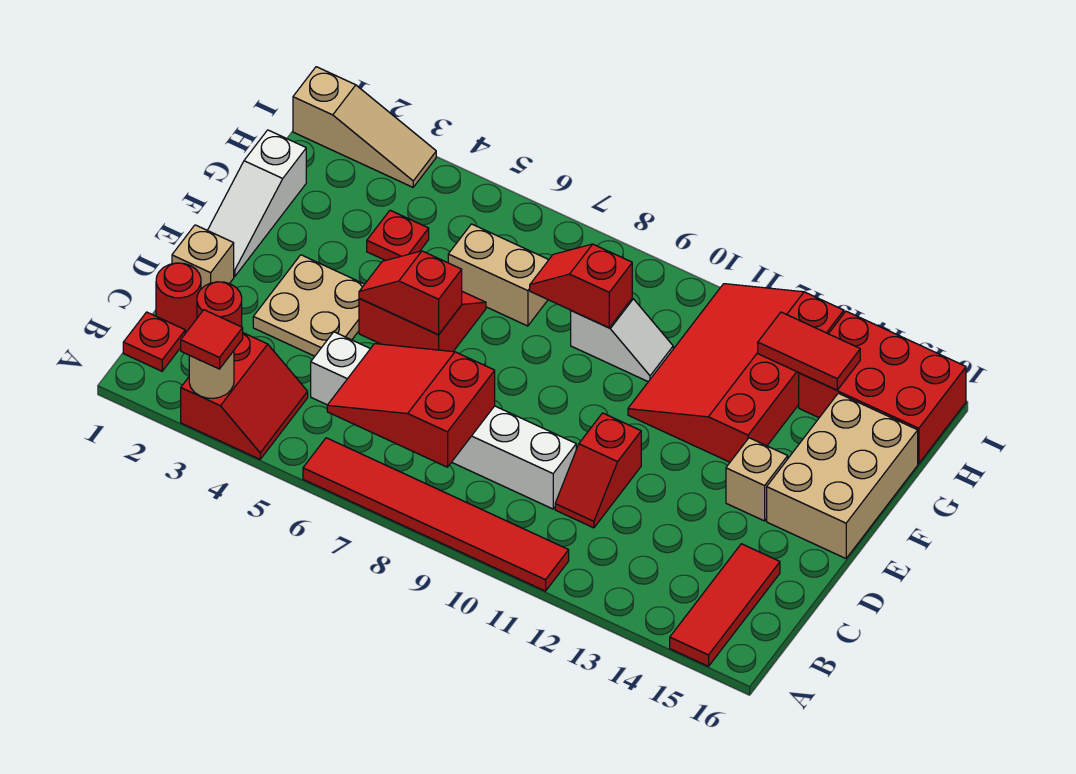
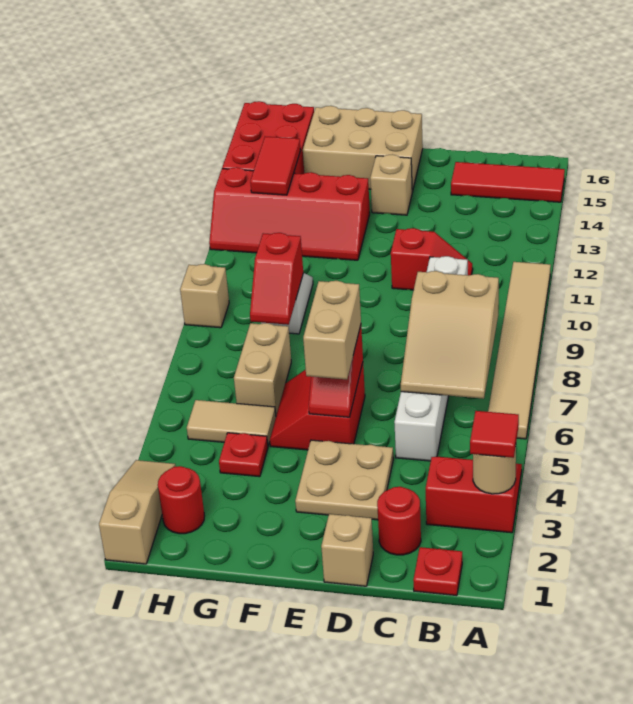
red 1x6 tile [303,438,569,591] -> tan 1x6 tile [488,262,551,439]
red 2x3 slope [327,344,495,467] -> tan 2x3 slope [401,271,499,399]
red 1x1 round brick [156,263,201,332] -> red 1x1 round brick moved to [158,466,205,534]
white 1x3 slope [208,130,306,276] -> none
none -> tan 1x2 brick [303,281,361,379]
red 3x4 slope [628,284,844,462] -> red 2x4 slope [209,167,370,260]
none -> tan 1x2 tile [187,400,276,446]
none -> tan 1x1 brick [180,264,229,328]

